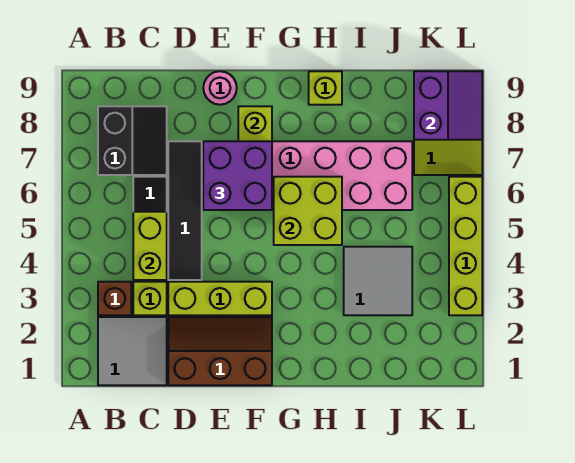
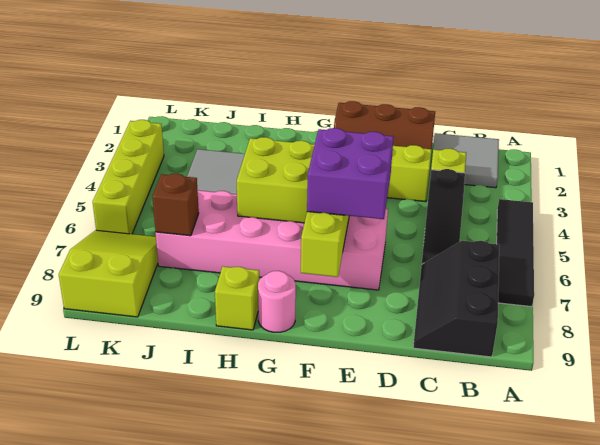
brown 1x1 brick [98,282,131,315] -> brown 1x1 brick moved to [152,174,199,236]
black 2x2 slope [98,106,167,175] -> black 2x3 slope [413,241,499,357]
lime 1x2 brick [133,212,167,280] -> none
black 1x4 tile [168,141,202,280] -> black 1x4 tile moved to [497,199,534,307]
pink 1x1 round brick [203,71,237,105] -> pink 1x1 round brick moved to [258,271,296,332]
purple 2x2 slope [414,71,482,140] -> none

